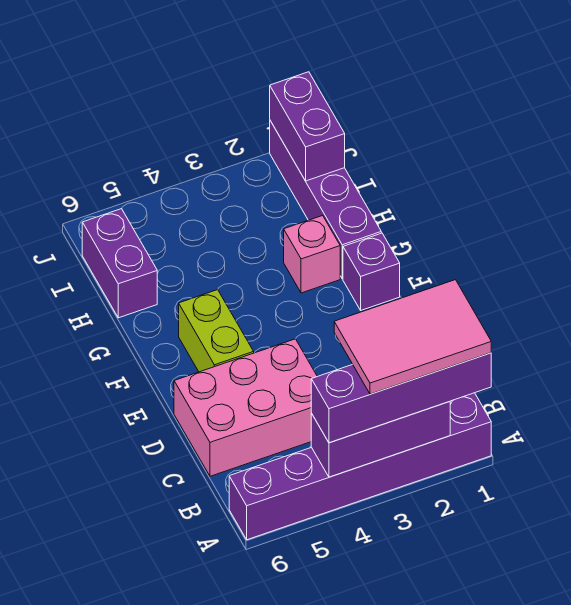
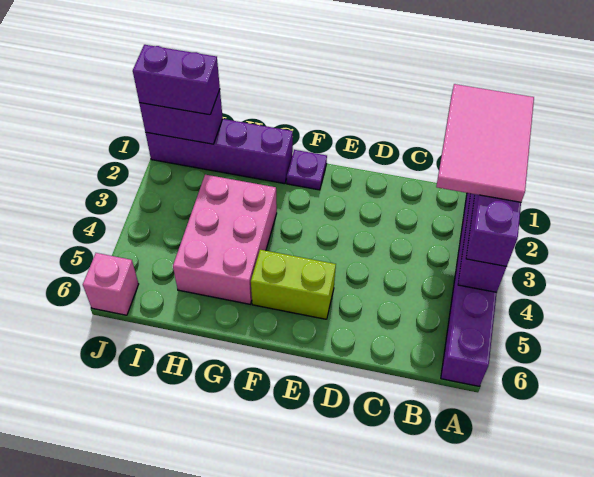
pink 2x3 brick [174,339,317,476] -> pink 2x3 brick moved to [173,175,277,304]
purple 1x1 brick [343,233,400,310] -> purple 1x1 plate [287,150,327,190]
pink 1x1 brick [284,216,340,293] -> pink 1x1 brick moved to [83,253,139,315]
purple 1x2 brick [82,209,157,318] -> purple 1x2 brick moved to [133,45,220,115]

